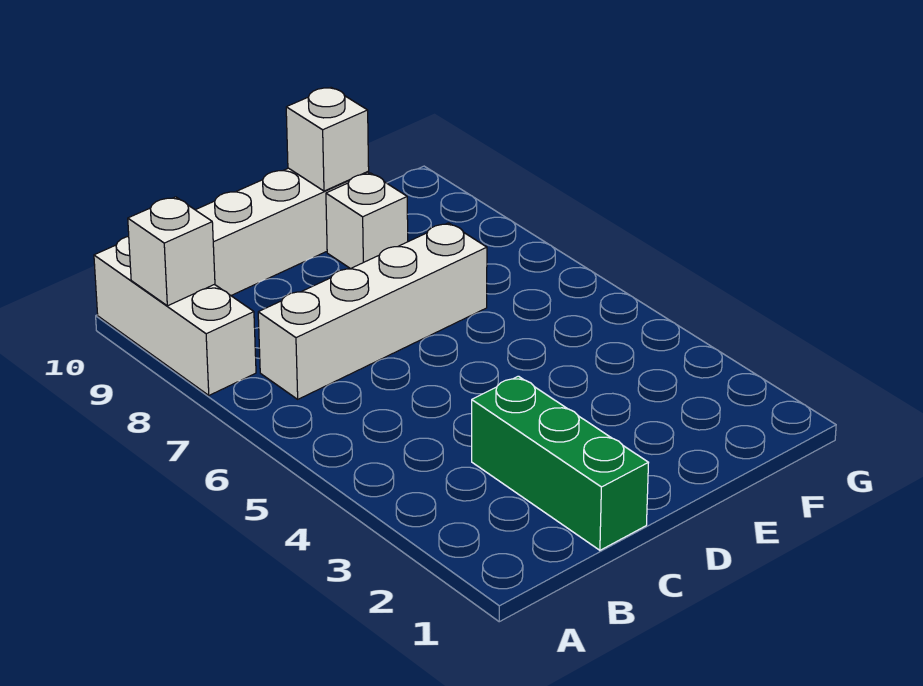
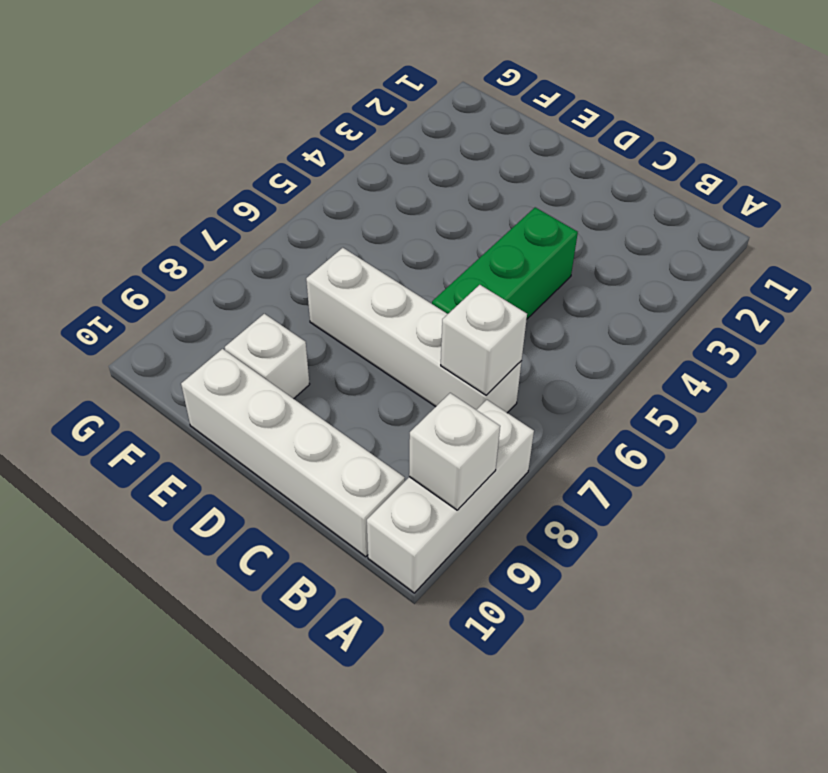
green 1x3 brick [472,376,648,550] -> green 1x3 brick moved to [432,207,578,319]
white 1x1 brick [286,88,369,191] -> white 1x1 brick moved to [441,285,527,395]

